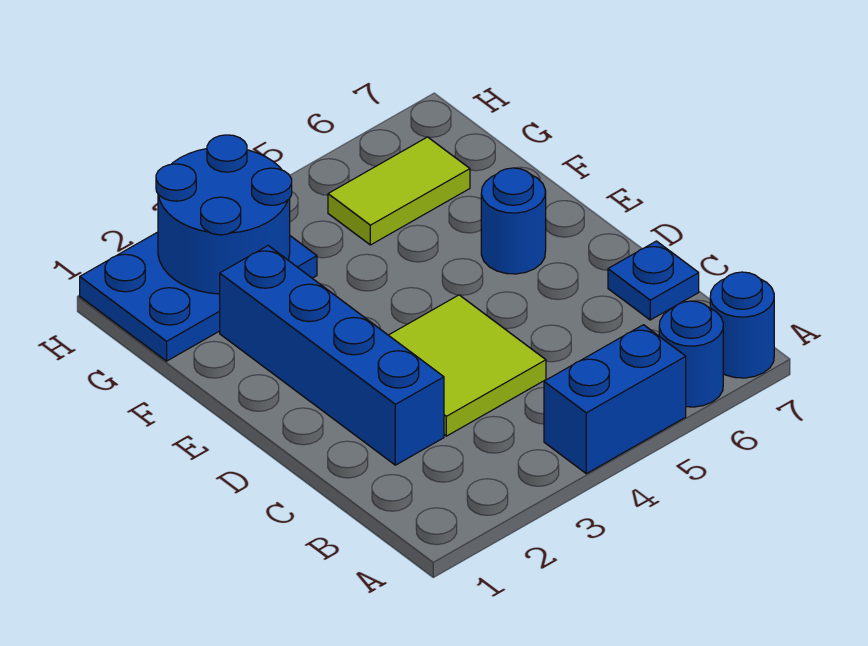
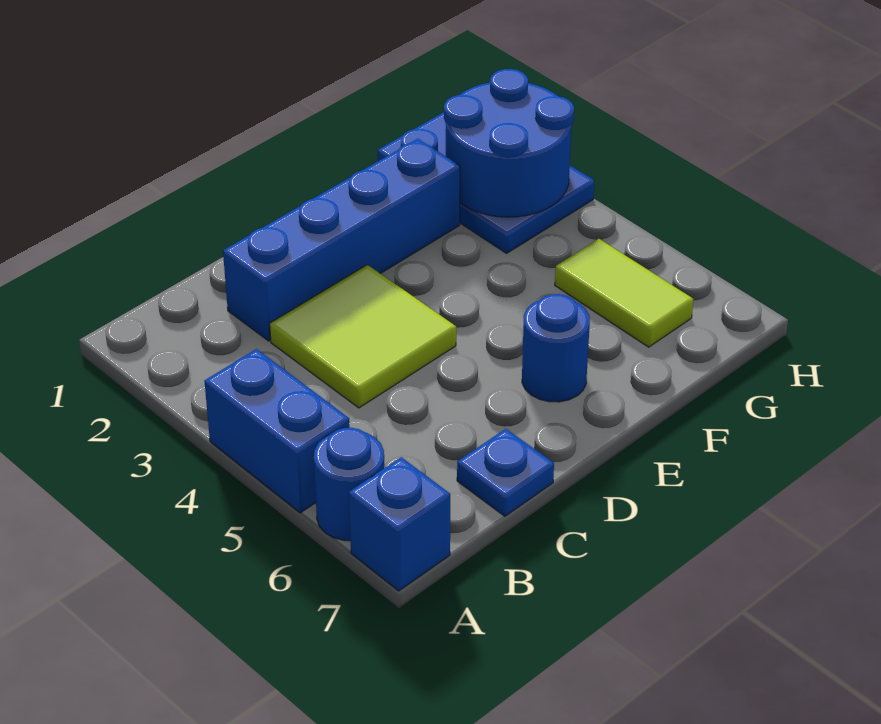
blue 1x1 round brick [710,272,774,378] -> blue 1x1 brick [349,457,450,591]

